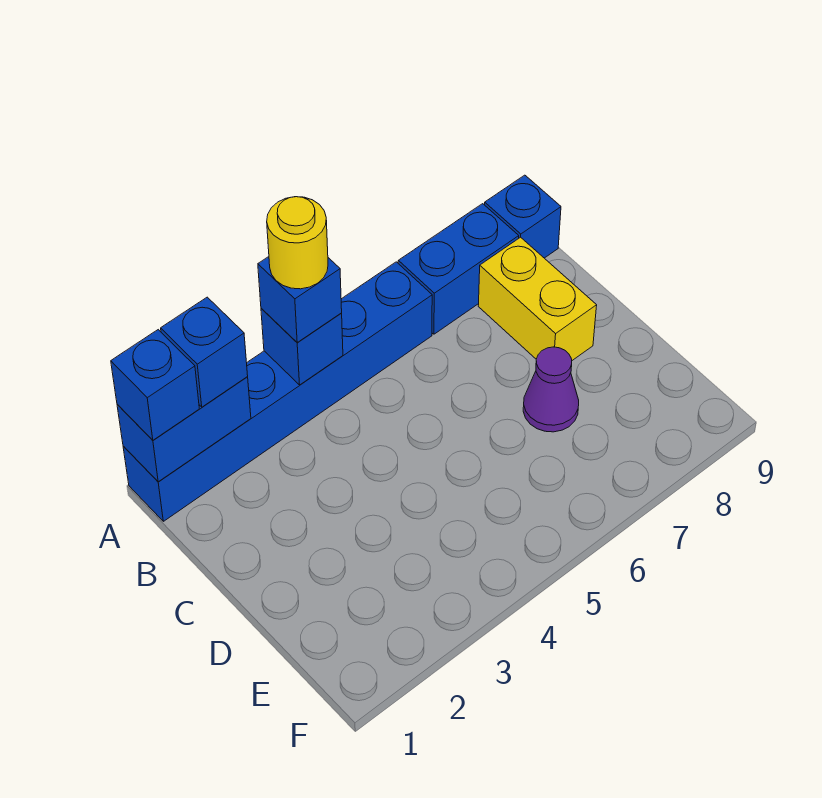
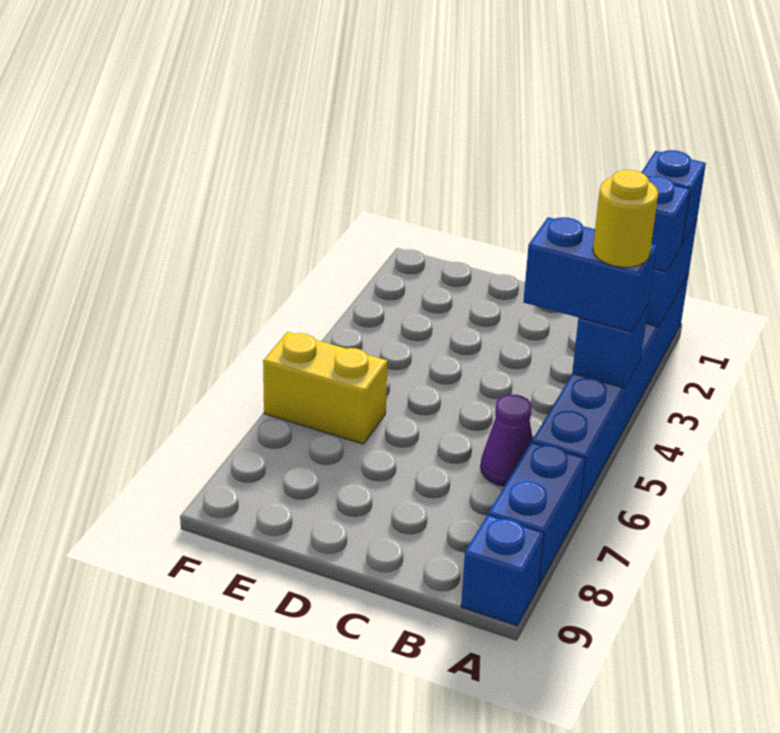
blue 1x1 brick [258,257,342,342] -> blue 1x2 brick [523,217,657,332]
yellow 1x2 brick [478,237,597,360] -> yellow 1x2 brick moved to [263,332,388,444]
purple 1x1 cone [523,347,579,432] -> purple 1x1 cone moved to [481,394,533,486]

